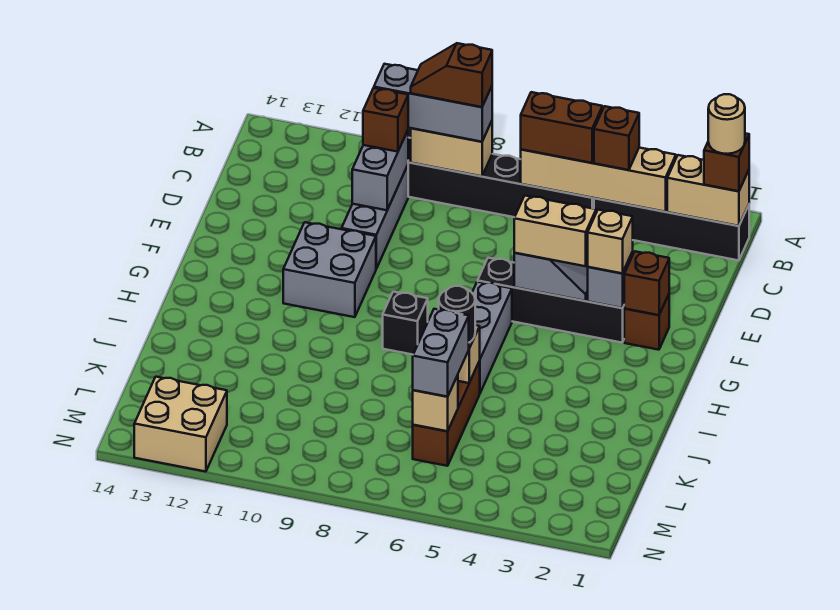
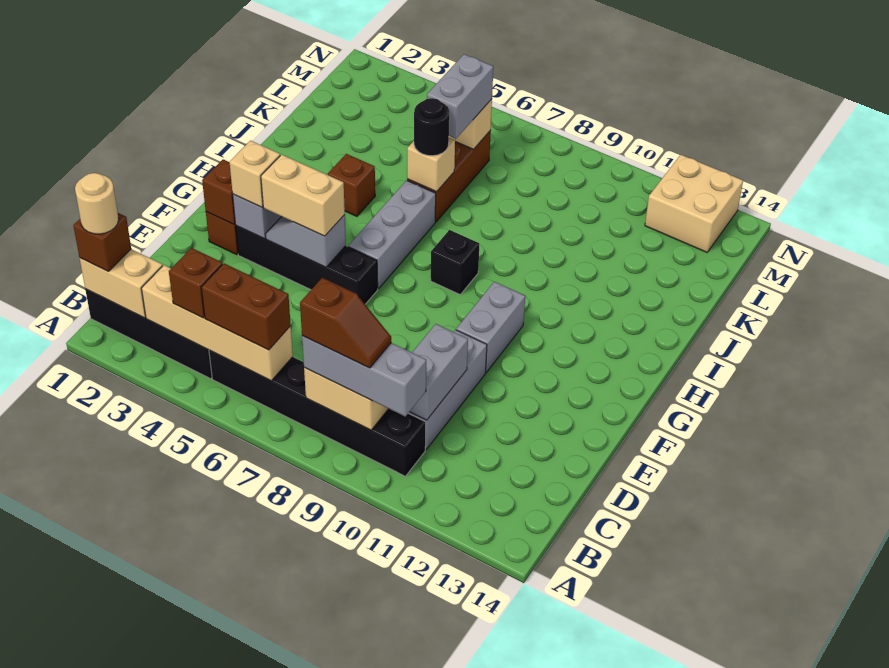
brown 1x1 brick [363,88,408,152] -> brown 1x1 brick moved to [328,154,375,216]
grey 2x2 brick [283,222,376,317] -> grey 1x2 brick [456,282,525,372]

